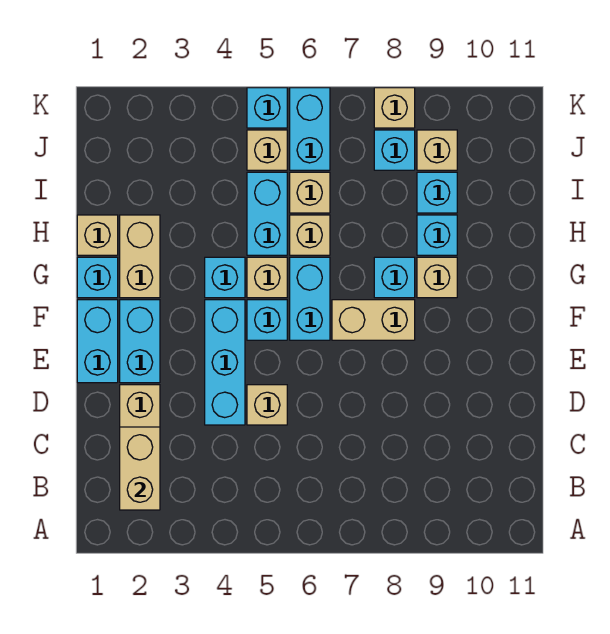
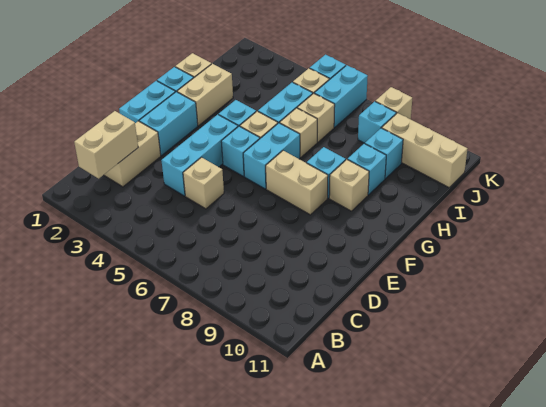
tan 1x1 brick [417,130,457,170] -> tan 1x3 brick [382,113,467,187]

